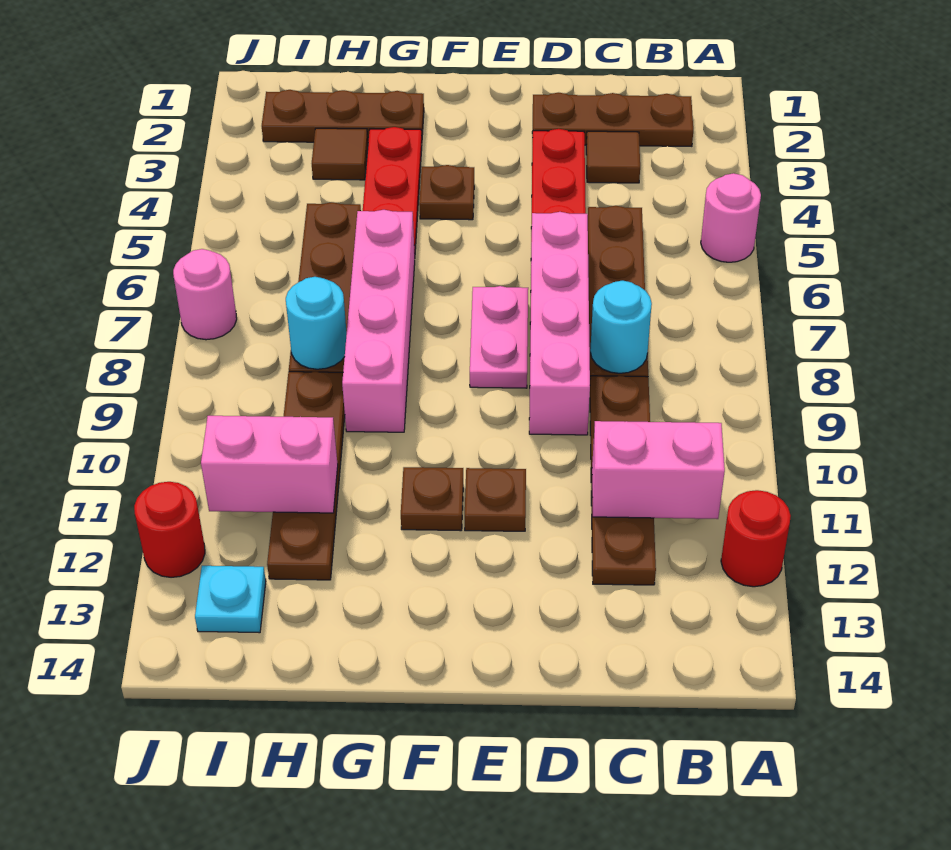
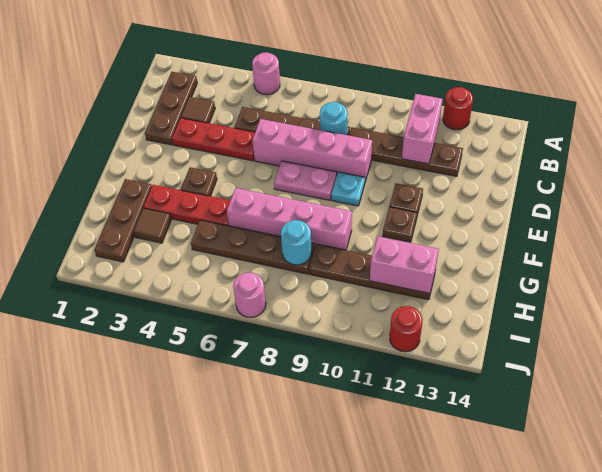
pink 1x2 brick [201,416,338,513] -> pink 1x2 brick turned to [370,236,439,294]
cyan 1x1 plate [195,566,266,633] -> cyan 1x1 plate moved to [331,172,365,206]

